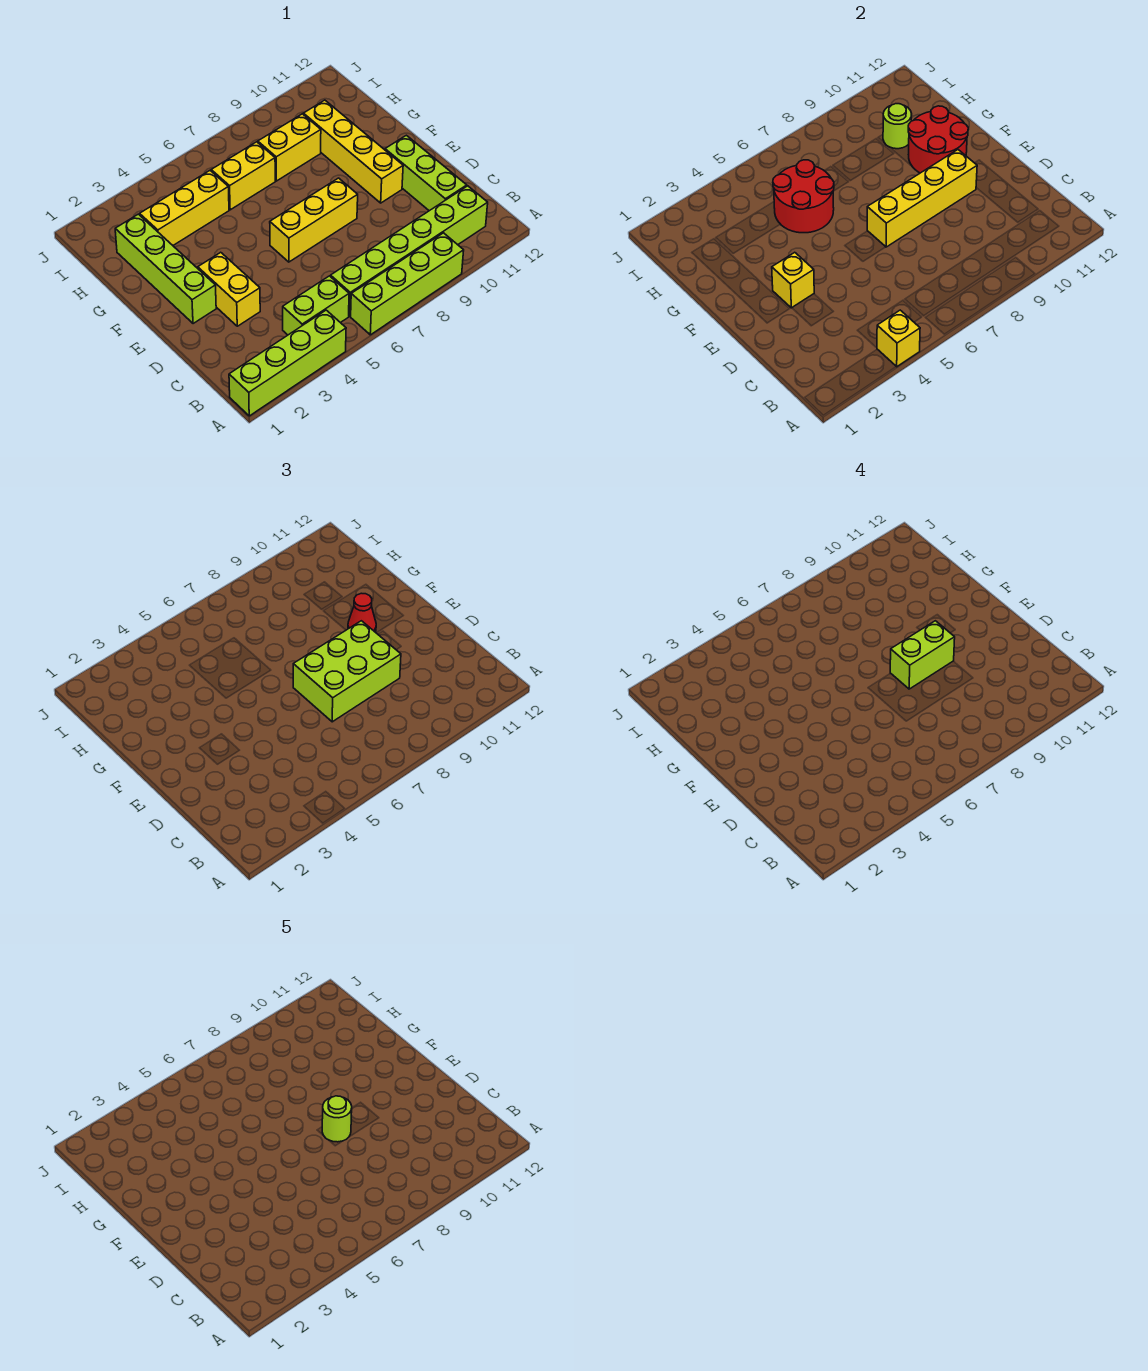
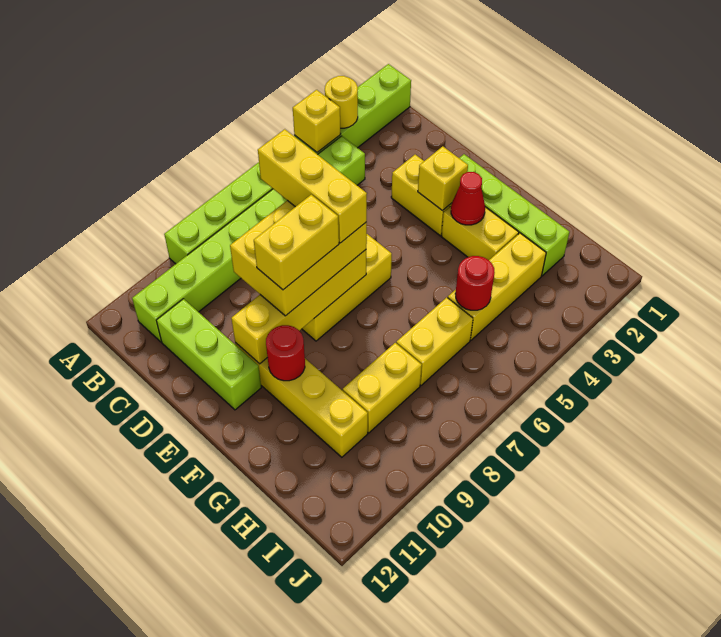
none -> yellow 1x1 round brick [325,76,358,128]
none -> yellow 1x3 brick [258,129,367,243]
lime 2x3 brick [293,621,401,722] -> yellow 2x3 brick [230,200,367,316]
lime 1x2 brick [890,621,955,689] -> yellow 1x2 brick [254,195,339,290]
lime 1x1 round brick [322,1096,352,1142] -> none
none -> yellow 1x2 brick [442,206,519,260]
red 2x2 round brick [908,106,968,173] -> red 1x1 round brick [266,325,305,381]
red 1x1 cone [348,593,376,632] -> red 1x1 cone moved to [451,172,485,225]
red 2x2 round brick [773,160,834,233] -> red 1x1 round brick [455,256,495,310]
lime 1x1 round brick [883,104,912,149] -> none

